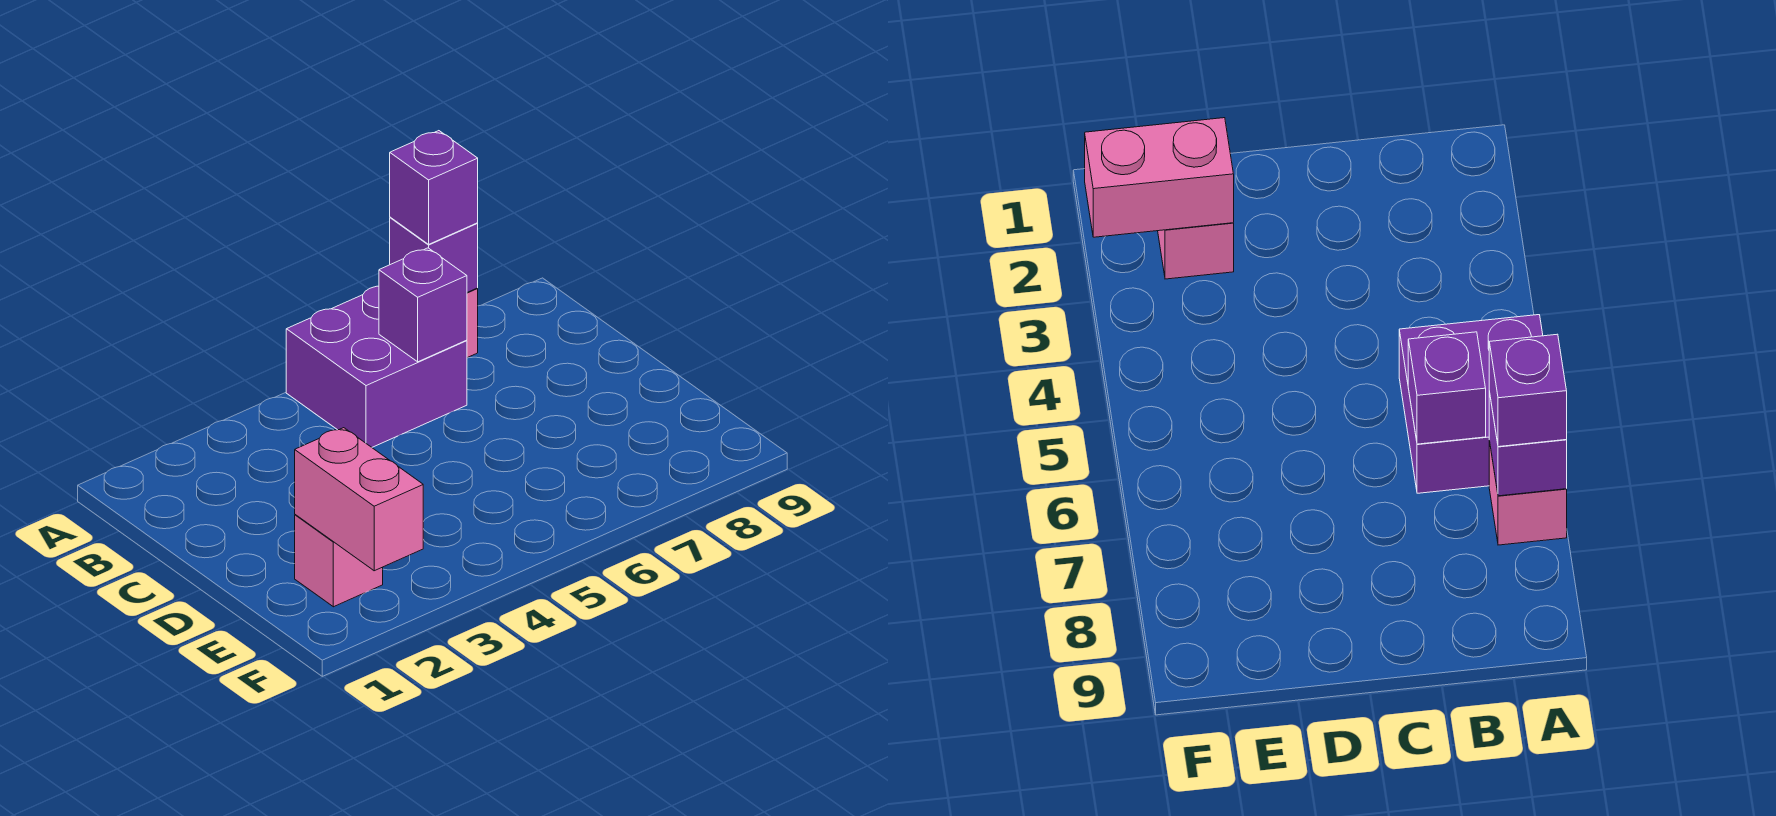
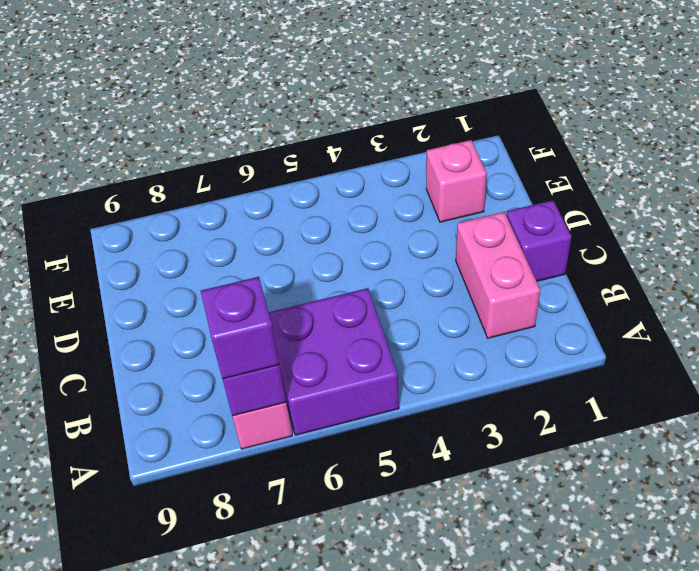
purple 1x1 brick [379,248,467,362] -> purple 1x1 brick moved to [506,200,572,281]
pink 1x2 brick [295,428,423,571] -> pink 1x2 brick moved to [456,212,540,338]

